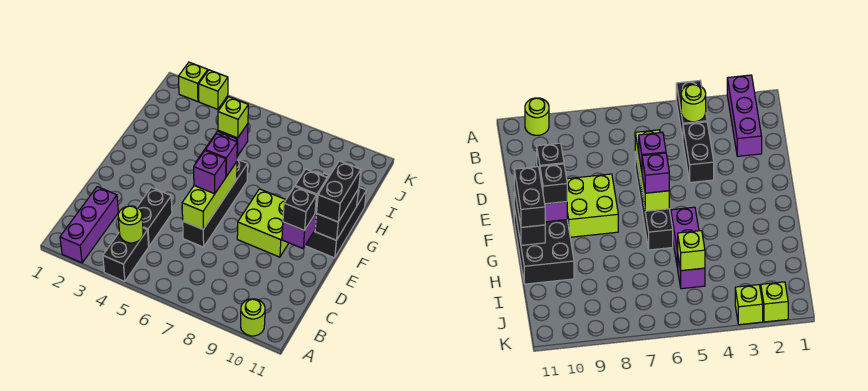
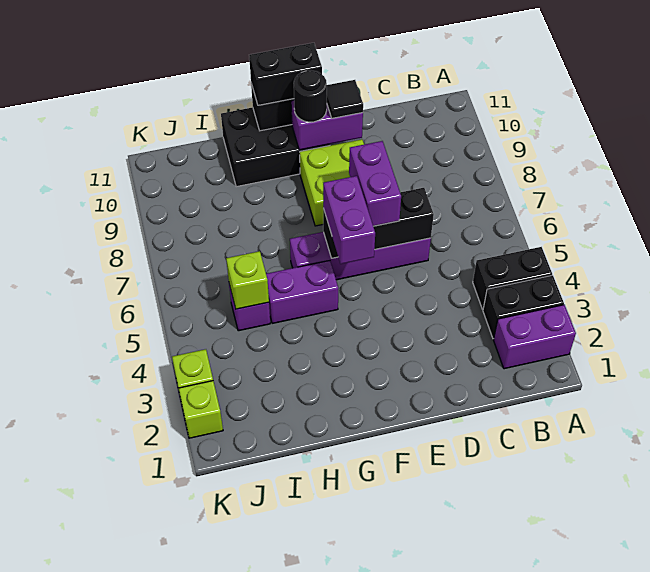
purple 1x3 brick [60,187,118,263] -> purple 1x2 brick [494,305,576,369]
lime 1x1 round brick [241,299,265,336] -> none
lime 1x1 round brick [118,206,143,243] -> none
black 1x2 brick [137,187,172,246] -> black 1x2 brick moved to [483,275,564,339]
black 1x4 brick [183,159,248,247] -> purple 1x4 brick [290,232,431,280]
lime 1x3 brick [182,162,237,229] -> black 1x3 brick [323,188,434,258]
purple 1x1 brick [194,151,226,194] -> purple 1x2 brick [349,141,401,226]
black 1x1 brick [283,187,316,231] -> black 1x1 tile [327,80,363,118]
purple 1x1 brick [205,134,237,176] -> purple 1x2 brick [323,176,375,264]
black 1x1 brick [295,169,327,213] -> black 1x1 round brick [294,71,327,122]

